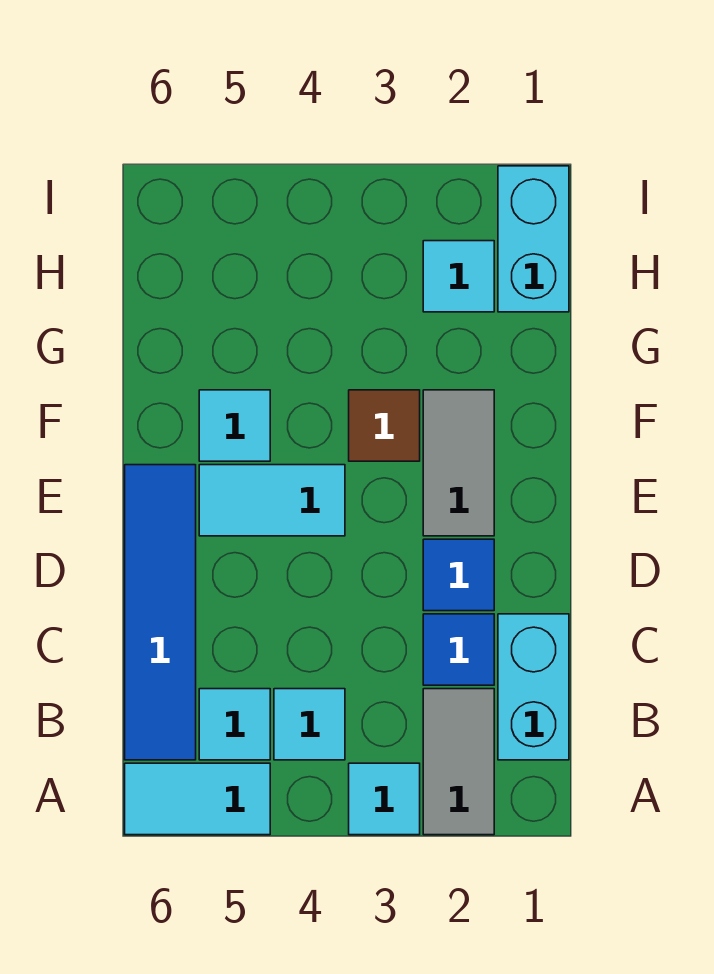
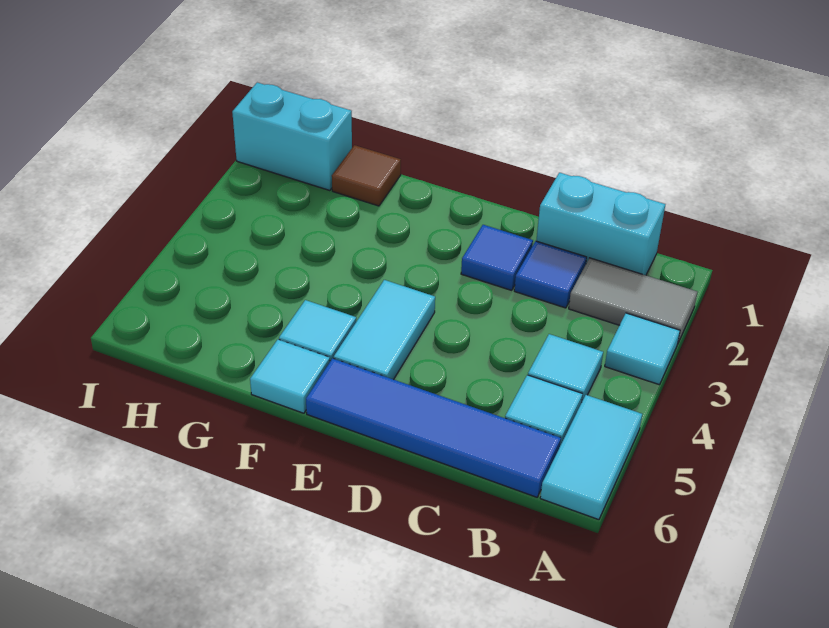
grey 1x2 tile [423,390,494,536] -> none
brown 1x1 tile [349,390,420,461] -> brown 1x1 tile moved to [332,145,401,206]
cyan 1x1 tile [423,241,494,312] -> cyan 1x1 tile moved to [250,340,330,413]

